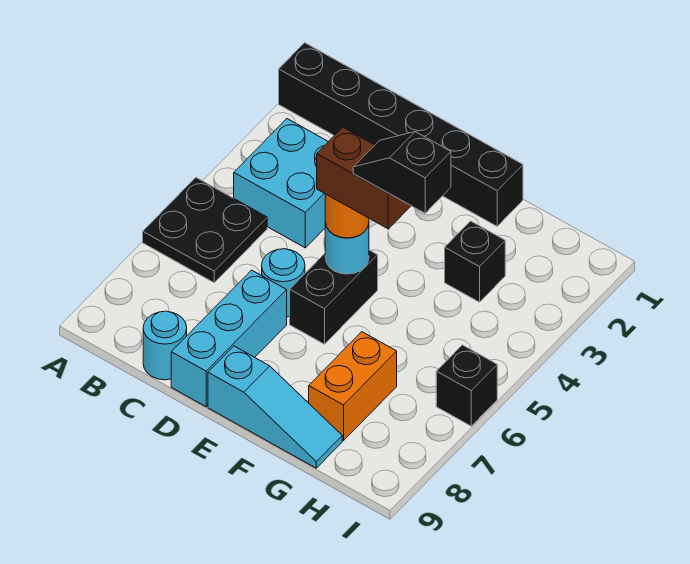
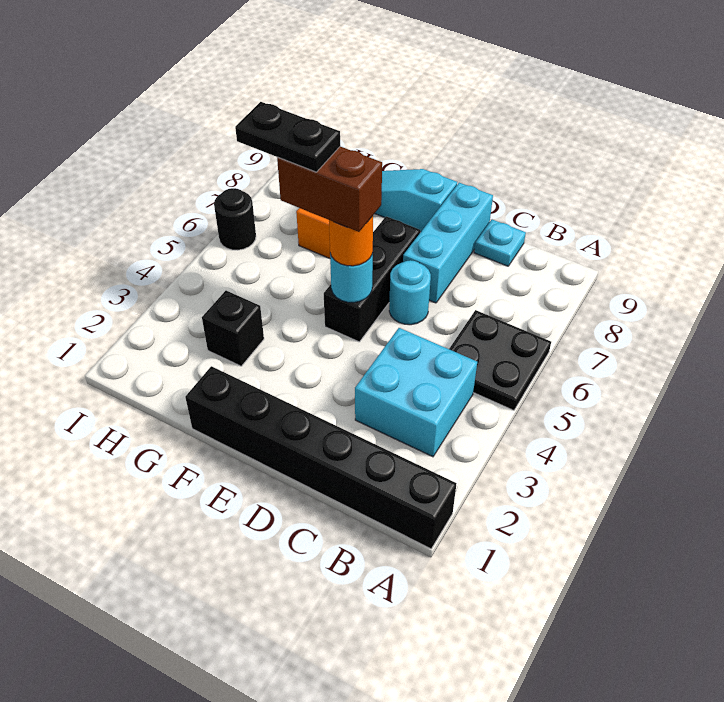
cyan 1x1 round brick [143,311,187,380] -> cyan 1x1 plate [474,220,526,266]
black 1x2 brick [290,250,378,344] -> black 1x3 brick [324,216,420,342]
black 1x2 slope [353,132,451,213] -> black 1x2 plate [235,102,340,172]
black 1x1 brick [436,345,497,426] -> black 1x1 round brick [214,188,256,250]

